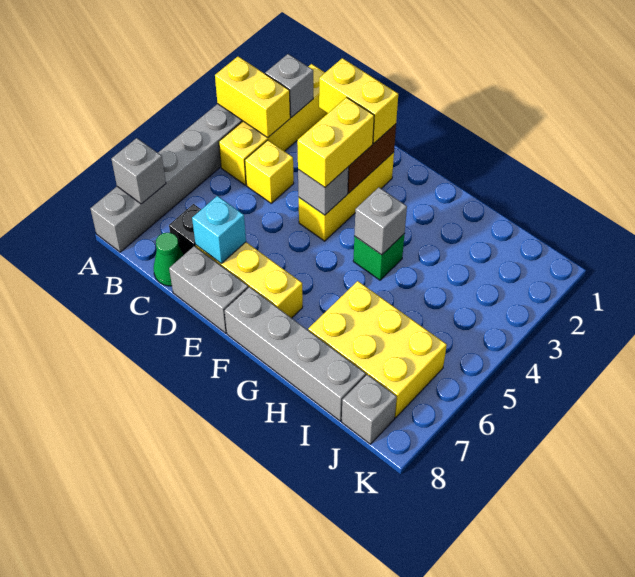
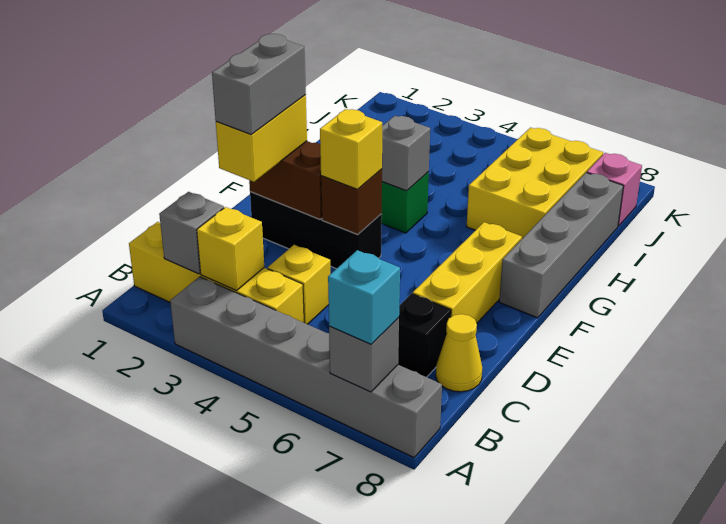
yellow 1x2 brick [215,56,290,137] -> yellow 1x1 brick [197,207,264,290]
green 1x1 cone [154,233,183,286] -> yellow 1x1 cone [436,314,482,392]
cyan 1x1 brick [192,196,246,264] -> cyan 1x1 brick moved to [328,250,400,344]
grey 1x2 brick [169,246,248,333] -> grey 1x2 brick moved to [212,34,306,134]
yellow 1x3 brick [299,152,394,241] -> black 1x3 brick [250,192,382,269]
yellow 1x2 brick [297,97,374,187] -> yellow 1x1 brick [320,109,382,189]
grey 1x1 brick [298,167,349,215] -> brown 1x1 brick [321,169,382,234]
grey 1x1 brick [342,375,397,444] -> pink 1x1 brick [587,153,642,226]

